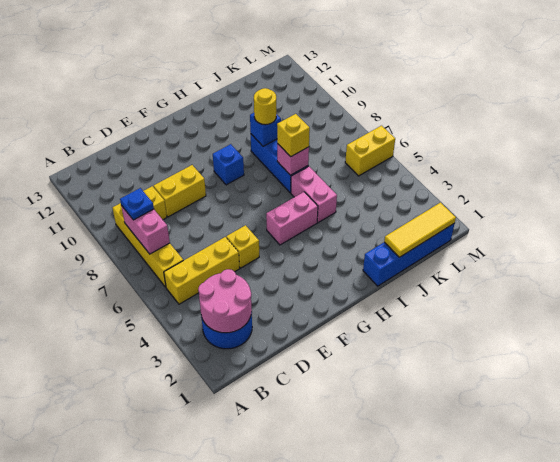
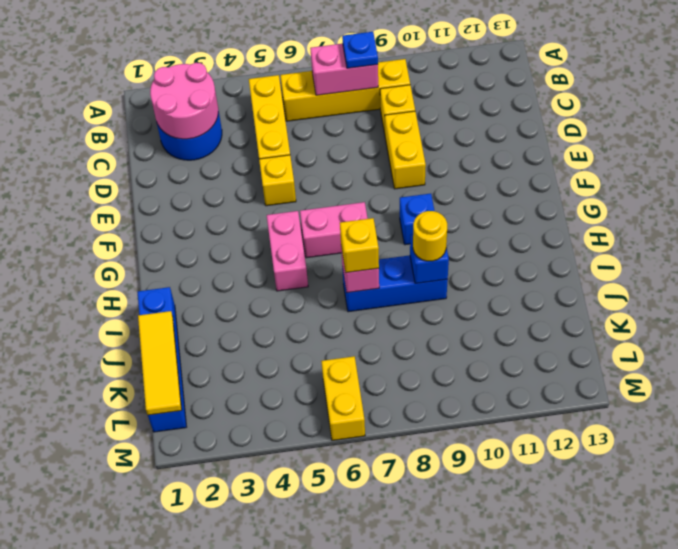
pink 1x2 brick [291,166,337,223] -> pink 1x2 brick moved to [300,202,368,258]

